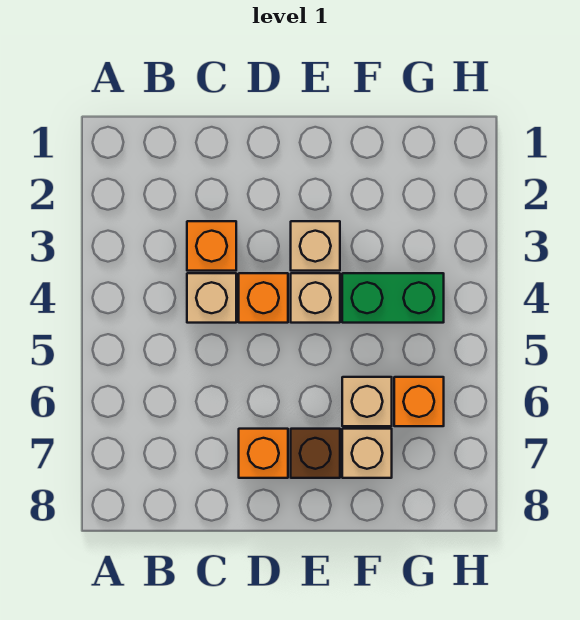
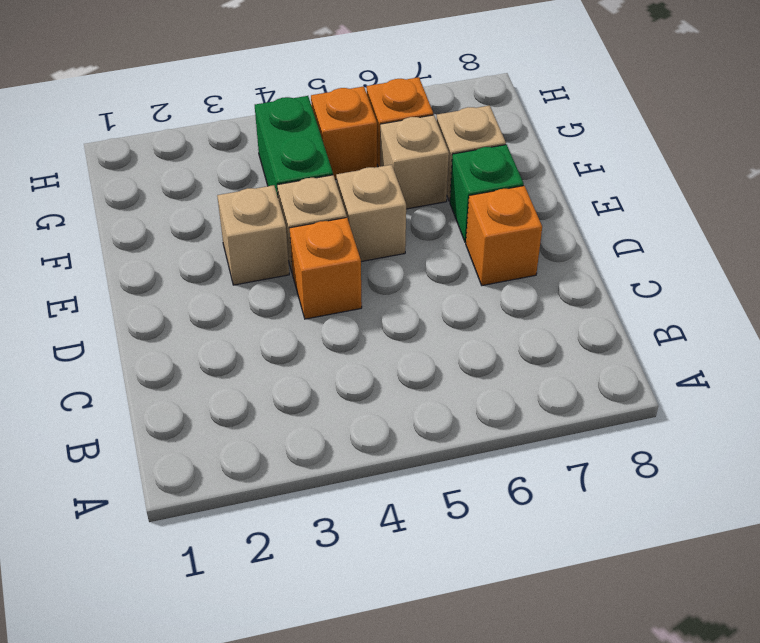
orange 1x1 brick [187,221,236,271] -> orange 1x1 brick moved to [311,86,377,179]
tan 1x1 brick [187,273,236,323] -> tan 1x1 brick moved to [336,165,406,262]
brown 1x1 brick [291,429,340,478] -> green 1x1 brick [450,145,524,242]

